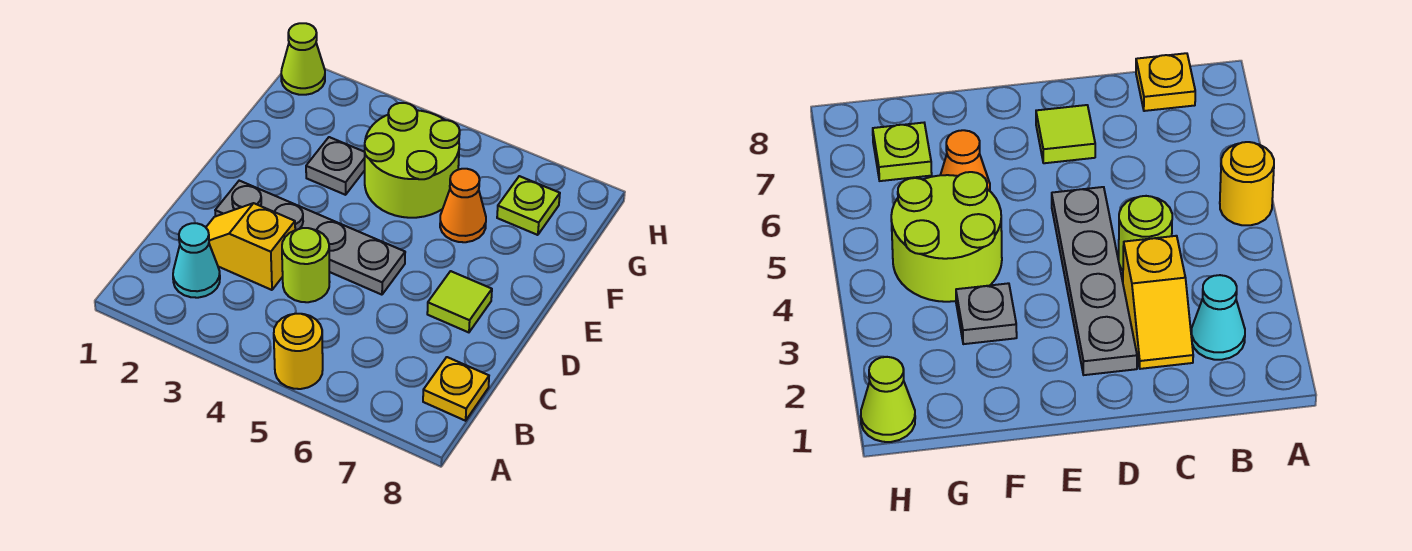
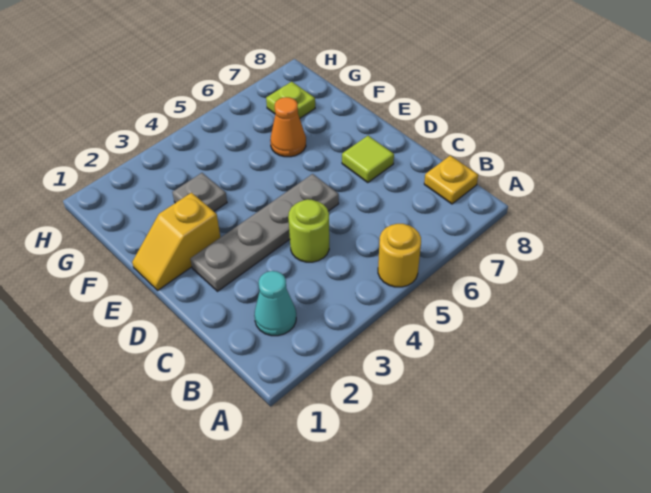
yellow 1x2 slope [206,203,295,290] -> yellow 1x2 slope moved to [132,193,220,290]
lime 2x2 round brick [365,103,460,218] -> none
lime 1x1 cone [281,23,325,95] -> none

